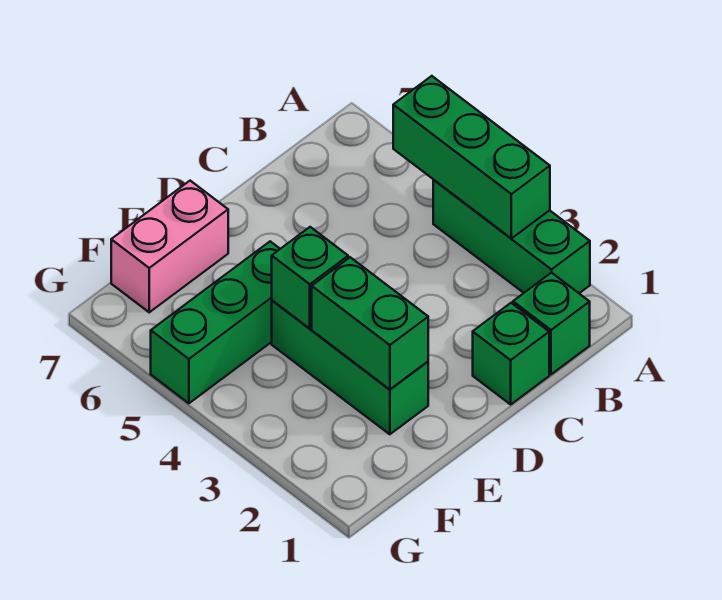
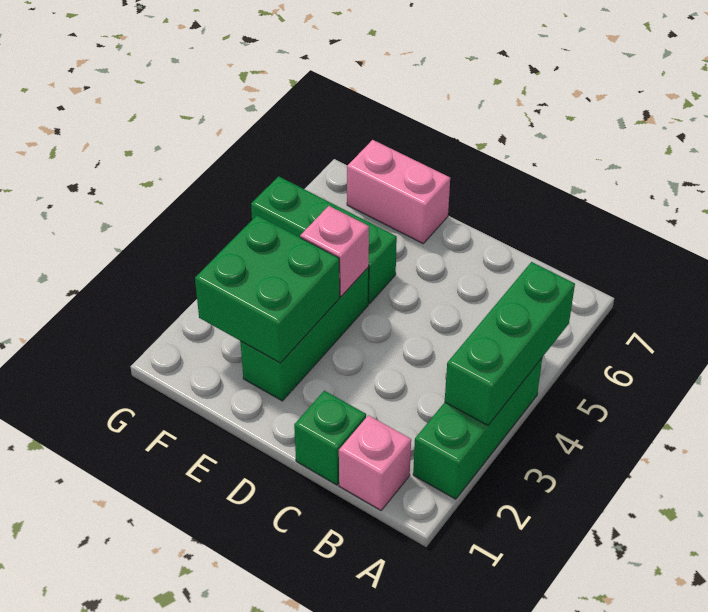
green 1x1 brick [513,273,590,374] -> pink 1x1 brick [339,415,411,510]
green 1x2 brick [312,257,428,389] -> green 2x2 brick [195,215,340,363]
green 1x1 brick [272,227,348,329] -> pink 1x1 brick [300,206,369,297]

